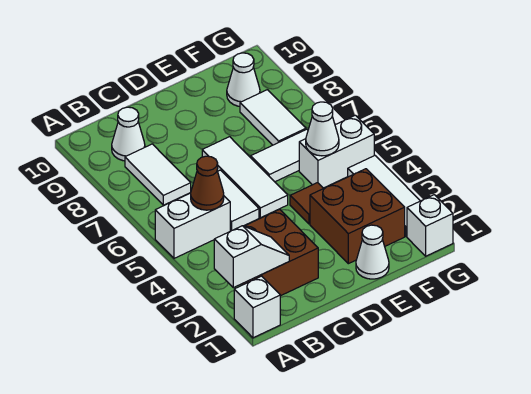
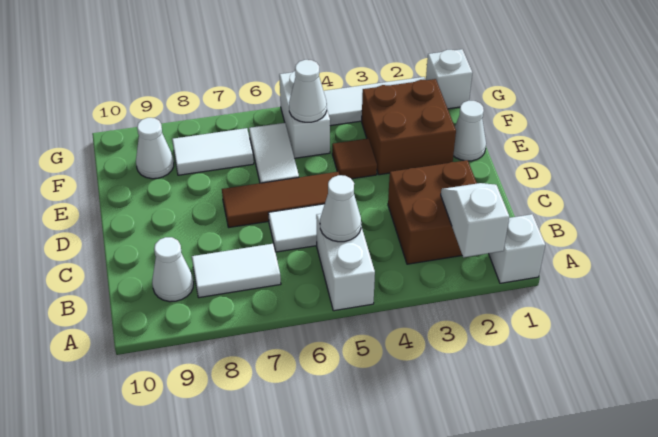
brown 1x1 cone [191,156,224,210] -> white 1x1 cone [320,175,361,242]
white 1x3 tile [202,137,288,218] -> brown 1x3 tile [222,172,339,227]

